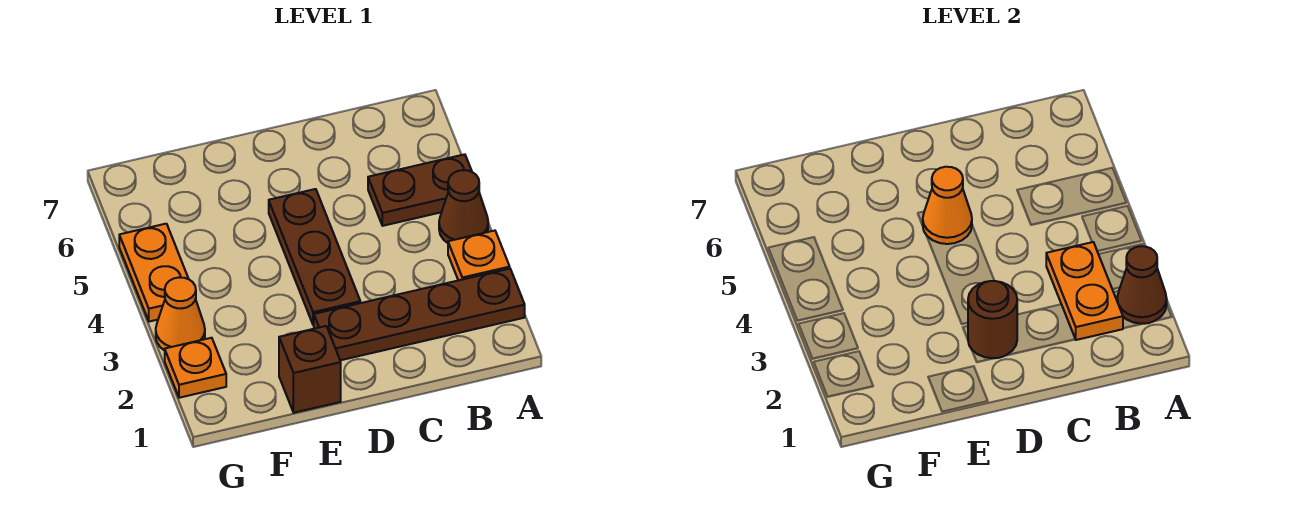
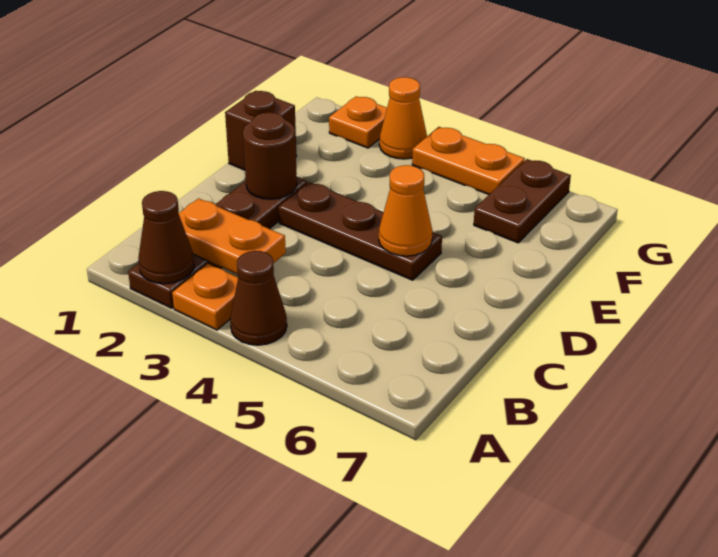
brown 1x2 plate [368,154,472,226] -> brown 1x2 plate moved to [474,159,571,243]

